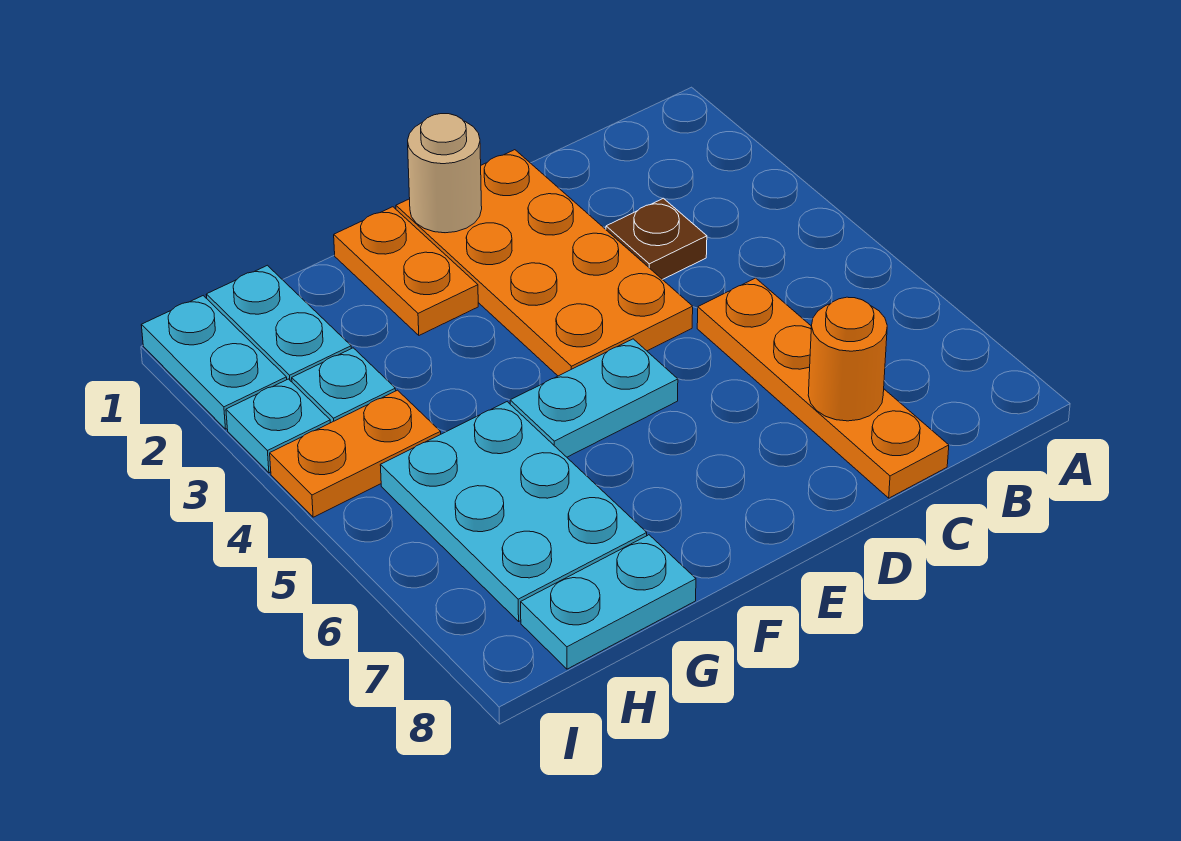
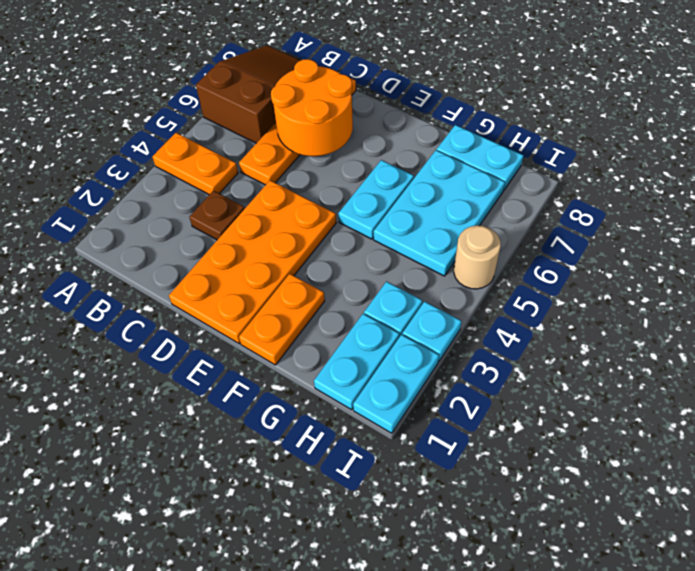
none -> brown 2x3 slope [196,45,301,143]
orange 1x1 round brick [808,297,887,421] -> orange 2x2 round brick [271,59,353,156]
tan 1x1 round brick [408,114,482,233] -> tan 1x1 round brick moved to [454,225,501,289]
cyan 1x2 plate [510,339,678,457] -> cyan 1x2 plate turned to [338,160,414,239]
orange 1x2 plate [270,390,441,517] -> orange 1x2 plate moved to [153,133,238,195]

